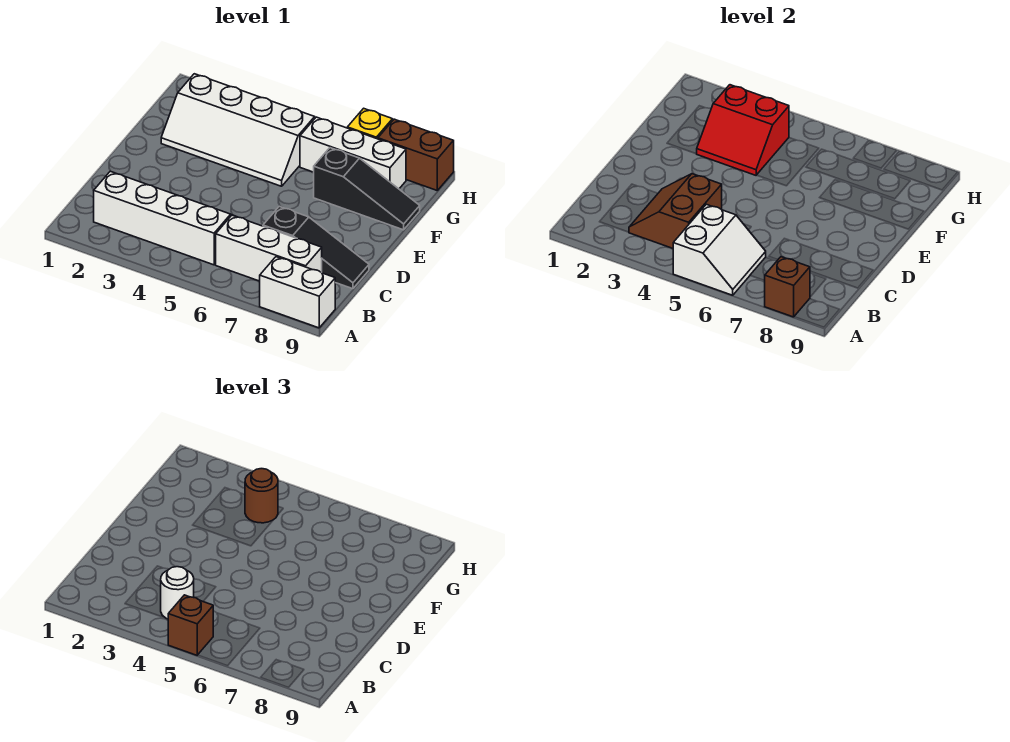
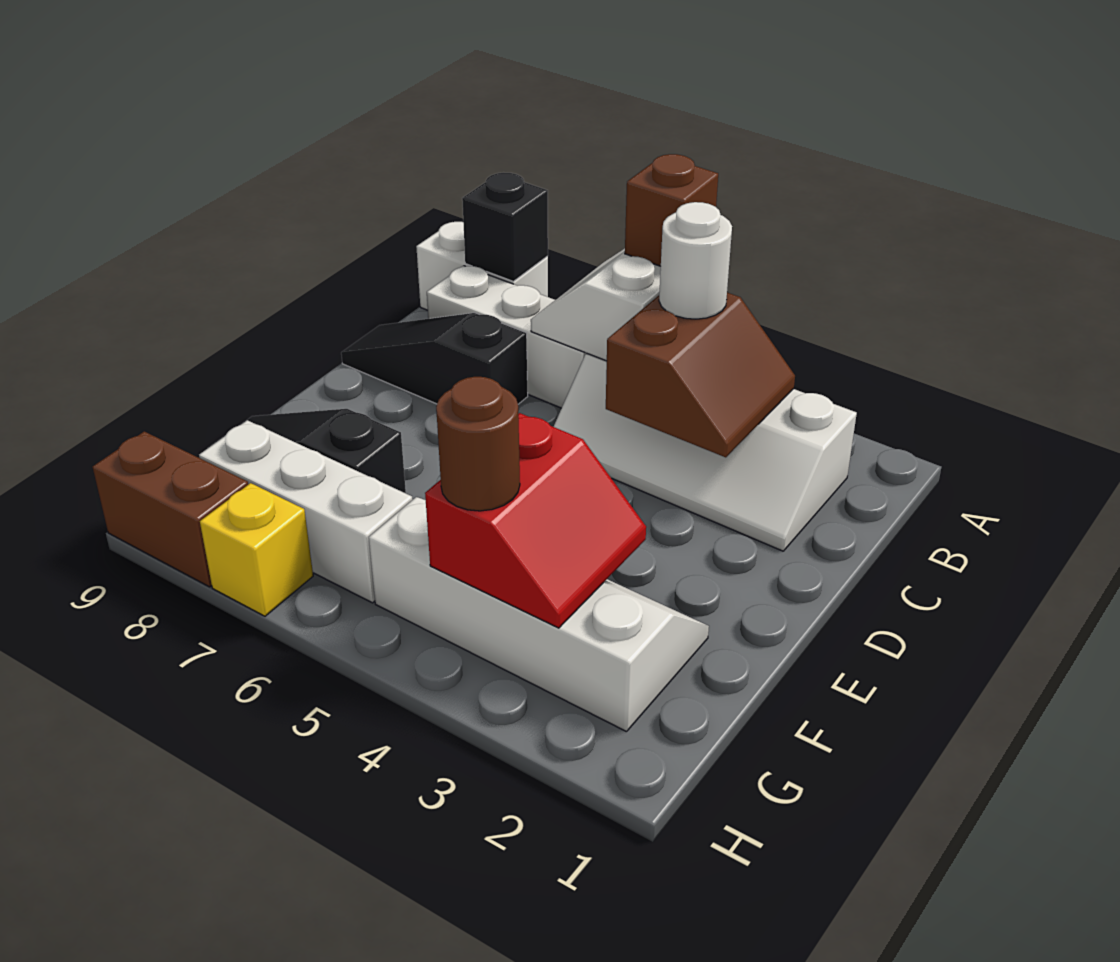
brown 1x1 brick [764,257,810,317] -> black 1x1 brick [462,173,548,281]
red 2x2 slope [697,85,789,175] -> red 2x2 slope turned to [425,413,646,628]

